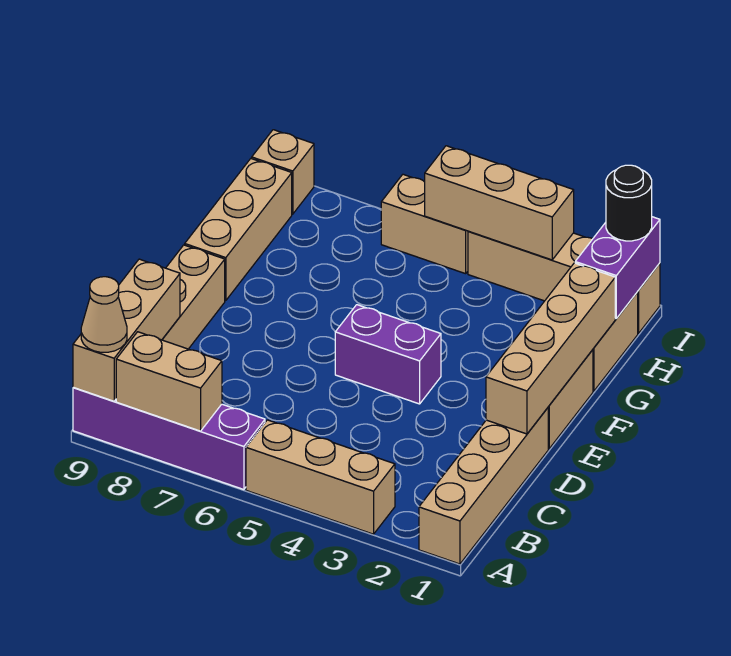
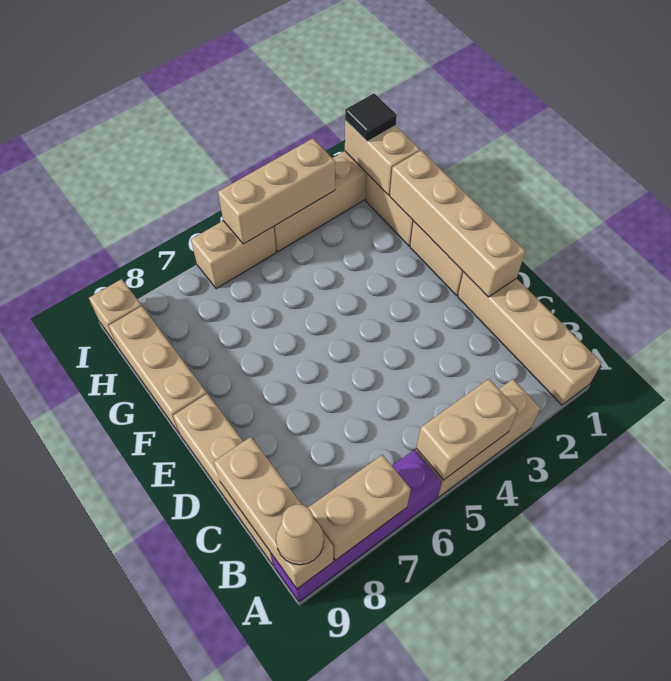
none -> tan 1x2 brick [416,379,518,480]
purple 1x2 brick [335,305,441,404] -> none
purple 1x2 brick [575,217,660,319] -> tan 1x2 brick [345,120,420,195]
black 1x1 round brick [606,165,652,241] -> black 1x1 tile [345,94,397,141]

